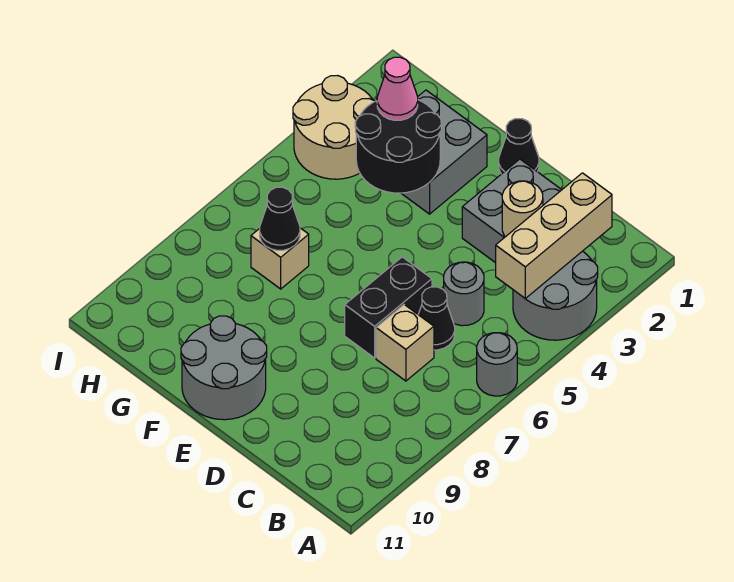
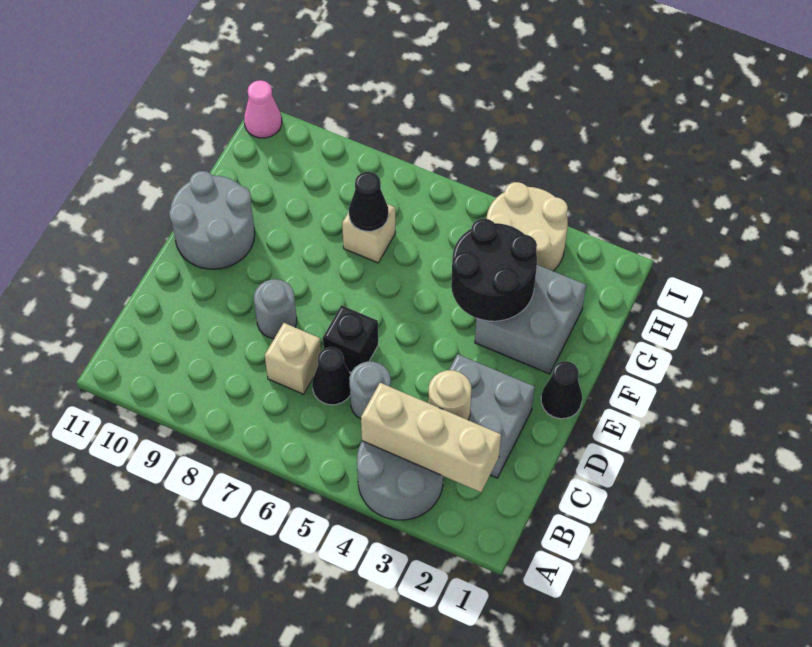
grey 1x1 round brick [477,333,517,396] -> grey 1x1 round brick moved to [254,279,297,339]
black 1x2 brick [345,257,432,358] -> black 1x1 brick [323,305,378,372]
pink 1x1 cone [377,57,418,120] -> pink 1x1 cone moved to [244,80,282,138]

